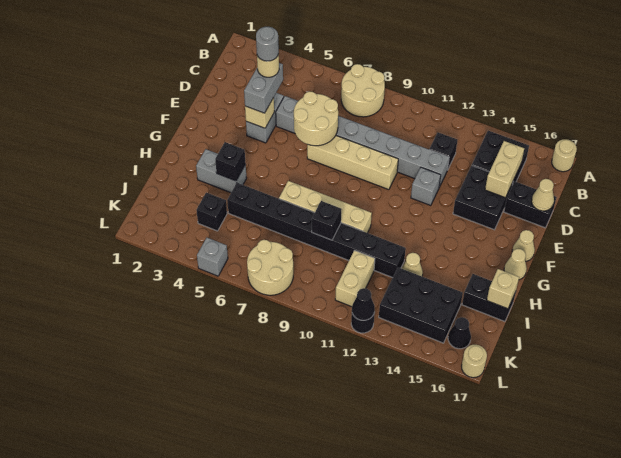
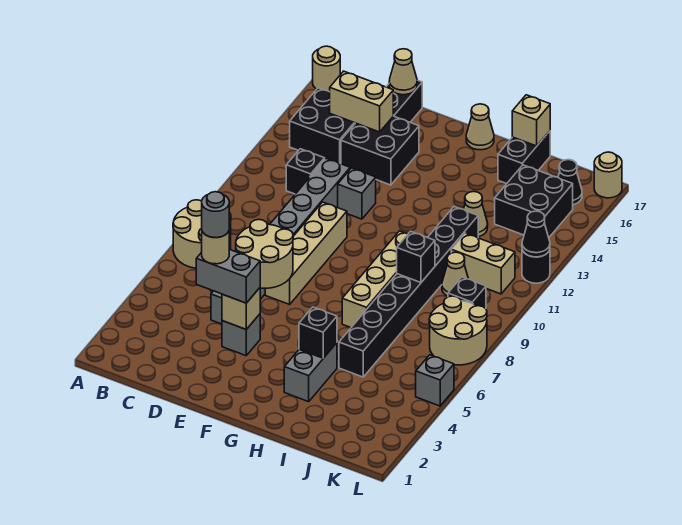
grey 1x2 brick [246,93,284,143] -> grey 1x1 brick [222,314,260,356]
tan 1x1 cone [512,230,535,261] -> tan 1x1 cone moved to [442,252,468,296]
black 1x1 brick [196,193,227,231] -> black 1x1 brick moved to [448,277,486,308]
black 2x3 brick [379,267,463,343] -> black 2x2 brick [495,165,573,237]

